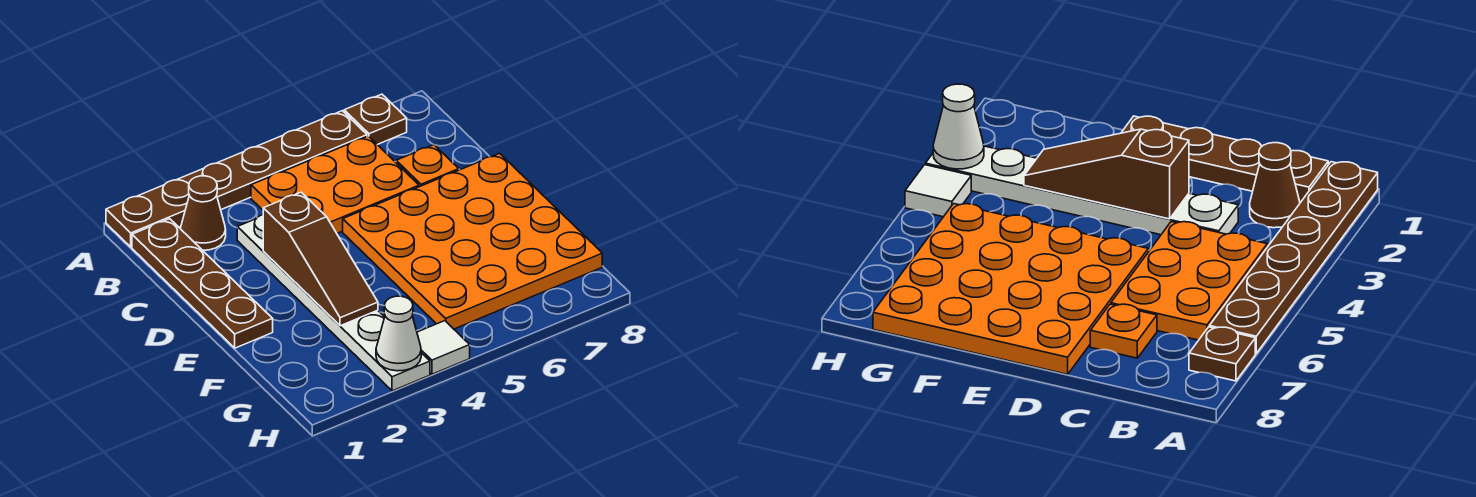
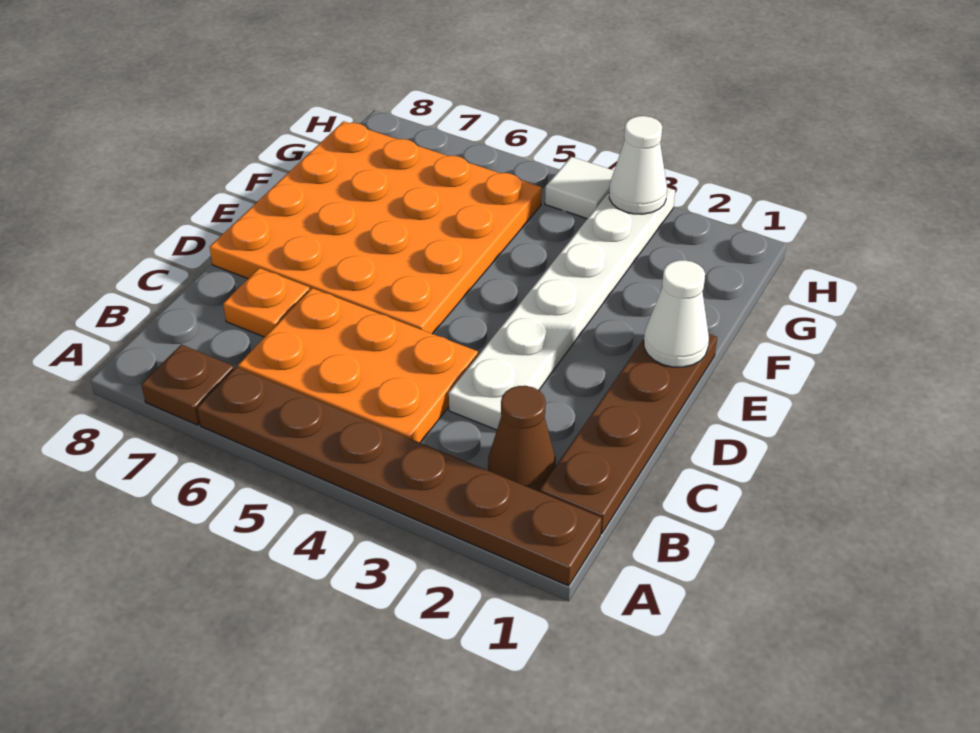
brown 1x3 slope [263,192,378,326] -> none
none -> white 1x1 cone [644,260,709,367]

